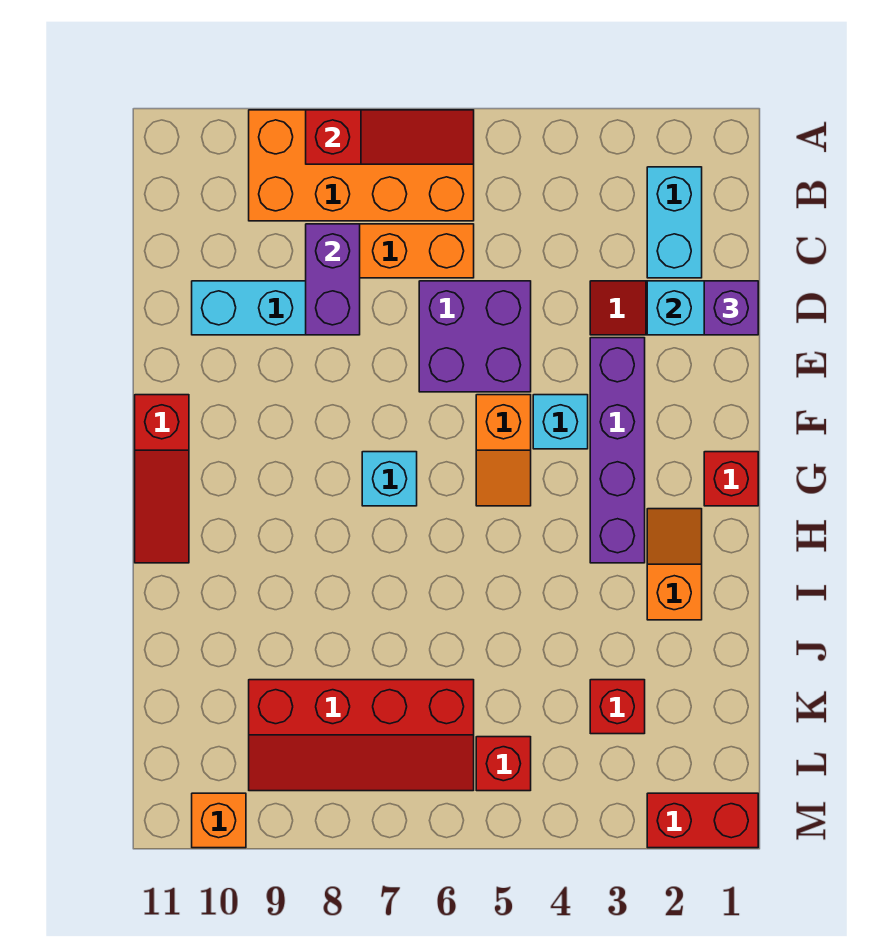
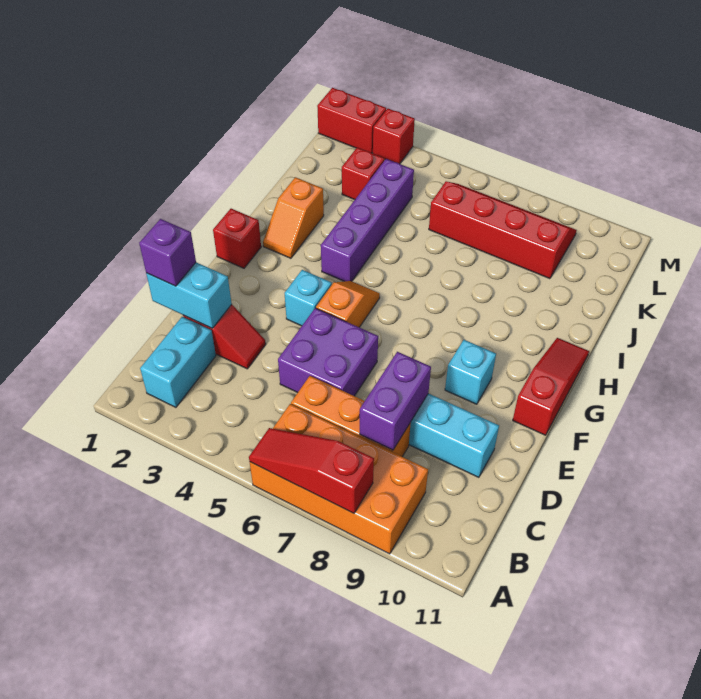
purple 1x4 brick [590,338,645,563] -> purple 1x4 brick moved to [321,159,414,281]
cyan 1x1 brick [362,452,417,506] -> cyan 1x1 brick moved to [445,340,496,404]
red 1x1 brick [476,737,531,791] -> red 1x1 brick moved to [373,109,415,164]
orange 1x1 brick [192,793,246,848] -> none

